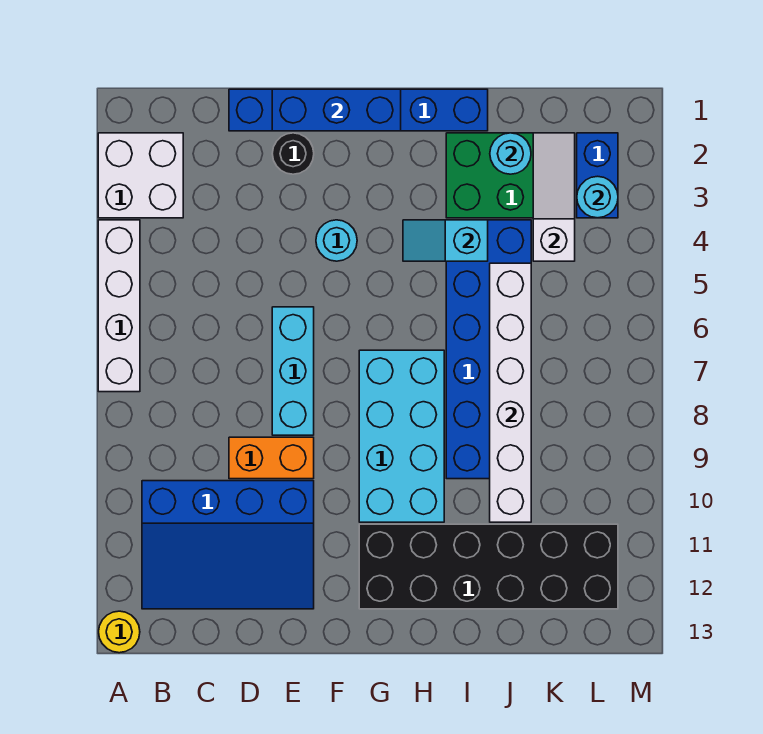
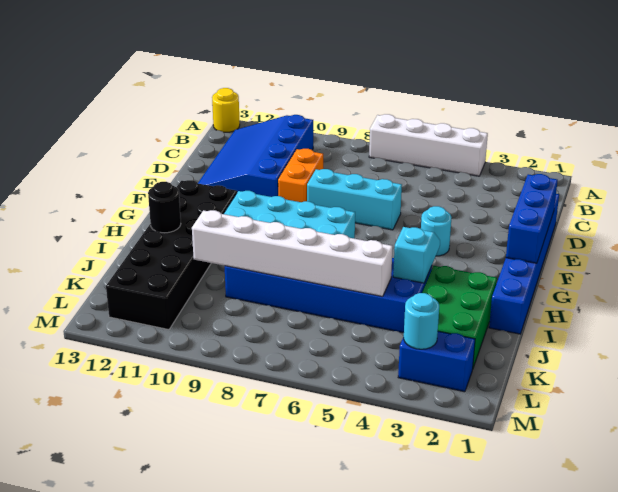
white 2x2 brick [98,133,183,218] -> none
black 1x1 round brick [272,133,314,174] -> black 1x1 round brick moved to [148,182,181,233]
cyan 1x1 round brick [490,133,531,174] -> none
white 1x3 slope [533,133,575,261] -> none

